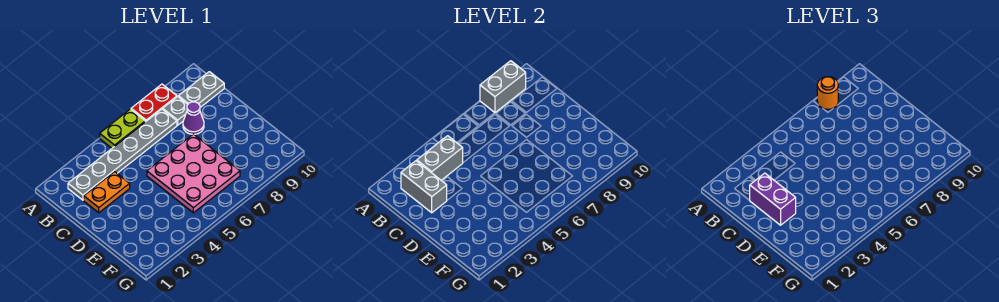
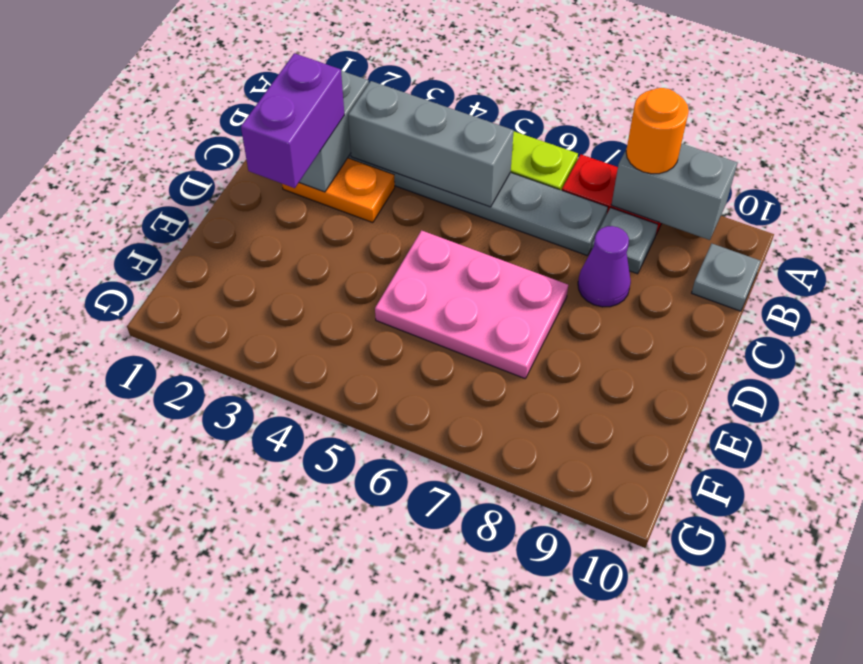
grey 1x2 brick [417,136,463,180] -> grey 1x3 brick [348,81,514,207]
grey 1x2 plate [178,72,224,107] -> grey 1x1 plate [692,244,761,311]
pink 3x3 plate [147,134,240,213] -> pink 2x3 plate [375,230,568,378]

